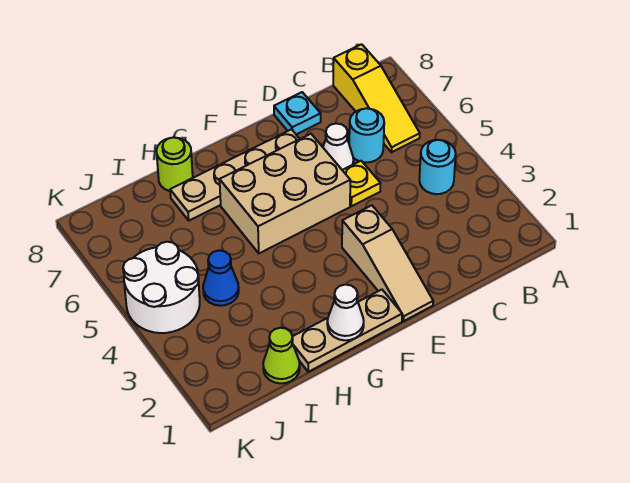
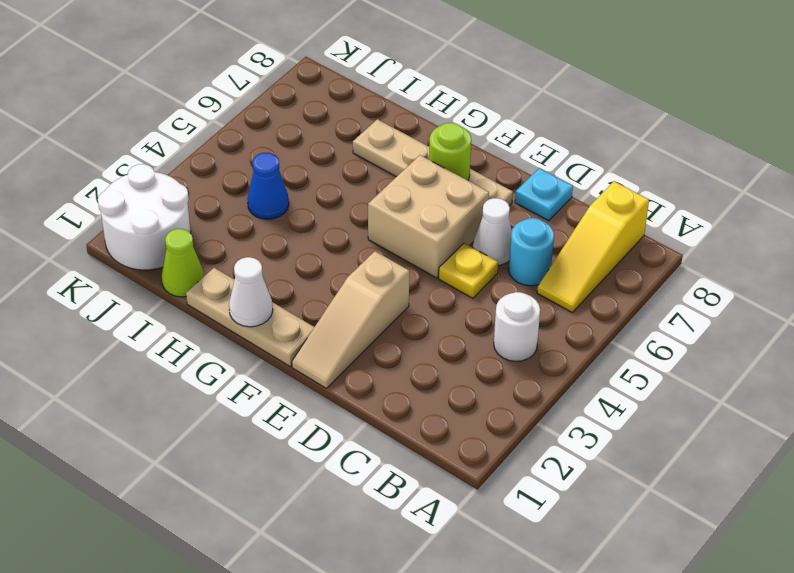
cyan 1x1 round brick [419,140,456,194] -> white 1x1 round brick [494,292,540,361]
tan 2x3 brick [220,134,350,253] -> tan 2x2 brick [368,155,489,278]
lime 1x1 round brick [156,137,193,191] -> lime 1x1 round brick moved to [429,123,471,181]
white 2x2 round brick [123,242,200,333] -> white 2x2 round brick moved to [98,164,191,270]

